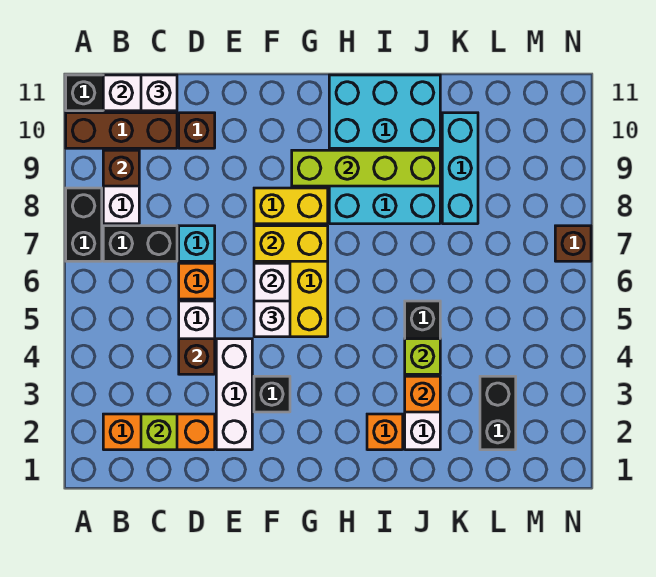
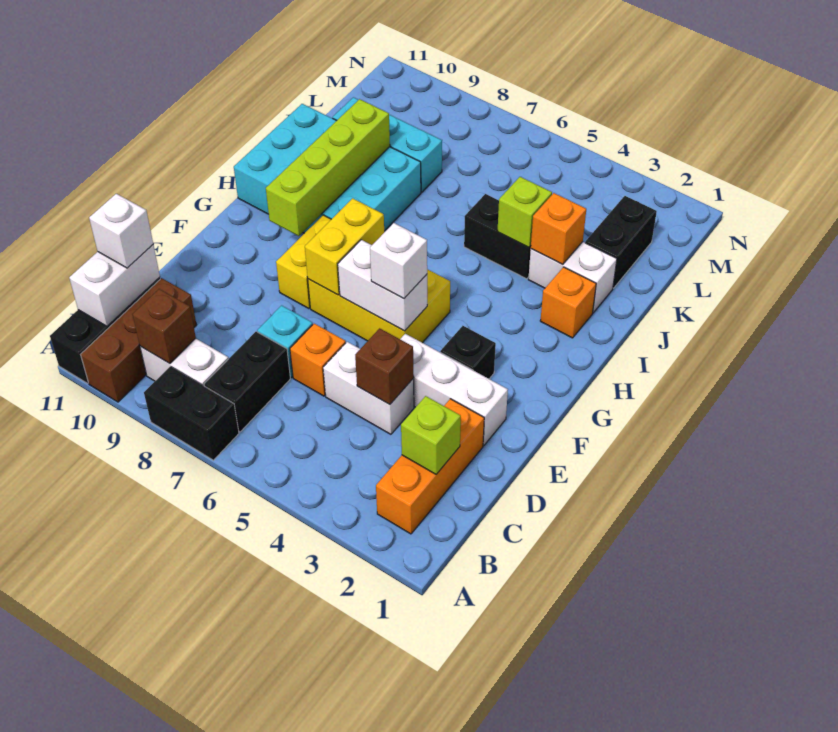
brown 1x1 brick [179,113,215,148] -> none
black 1x2 brick [480,376,516,450] -> black 1x2 brick turned to [585,196,657,288]
brown 1x1 brick [555,226,591,261] -> none

